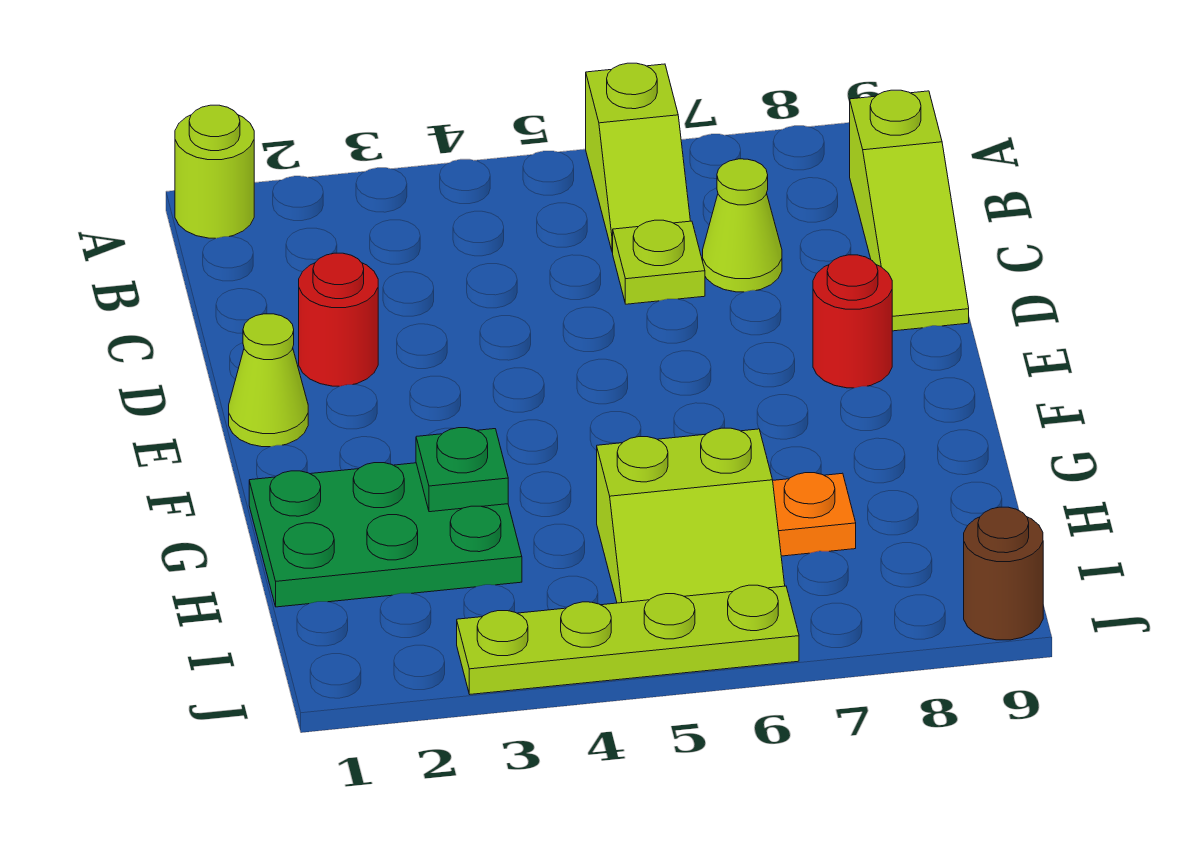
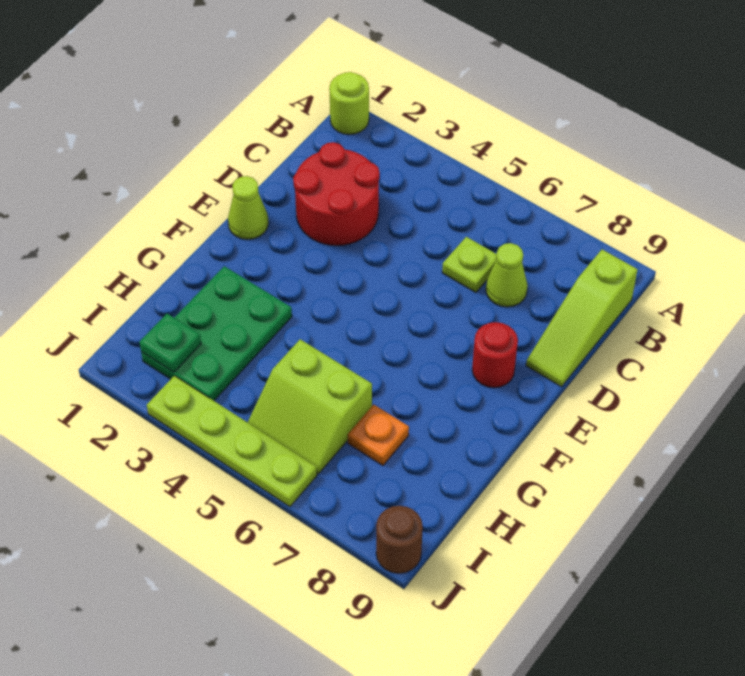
lime 1x2 slope [586,63,690,252] -> none
red 1x1 round brick [299,253,378,386] -> red 2x2 round brick [293,142,380,246]
green 2x3 plate [249,463,522,607] -> green 2x3 plate turned to [141,266,292,401]
green 1x1 plate [416,428,508,512] -> green 1x1 plate moved to [140,314,201,372]

